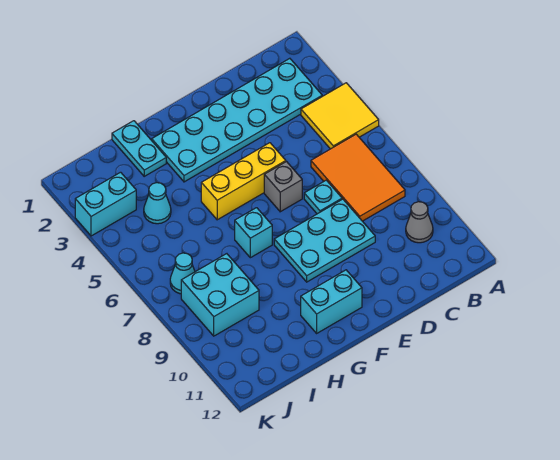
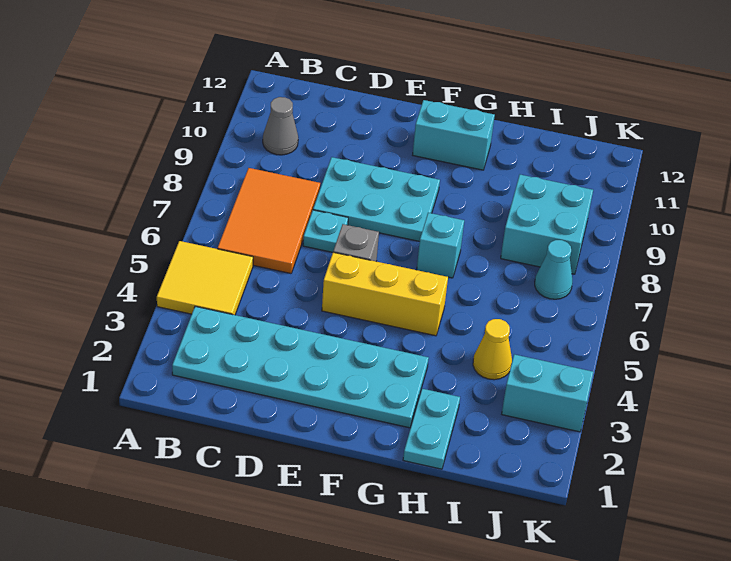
cyan 1x1 cone [144,183,171,224] -> yellow 1x1 cone [473,319,512,380]

